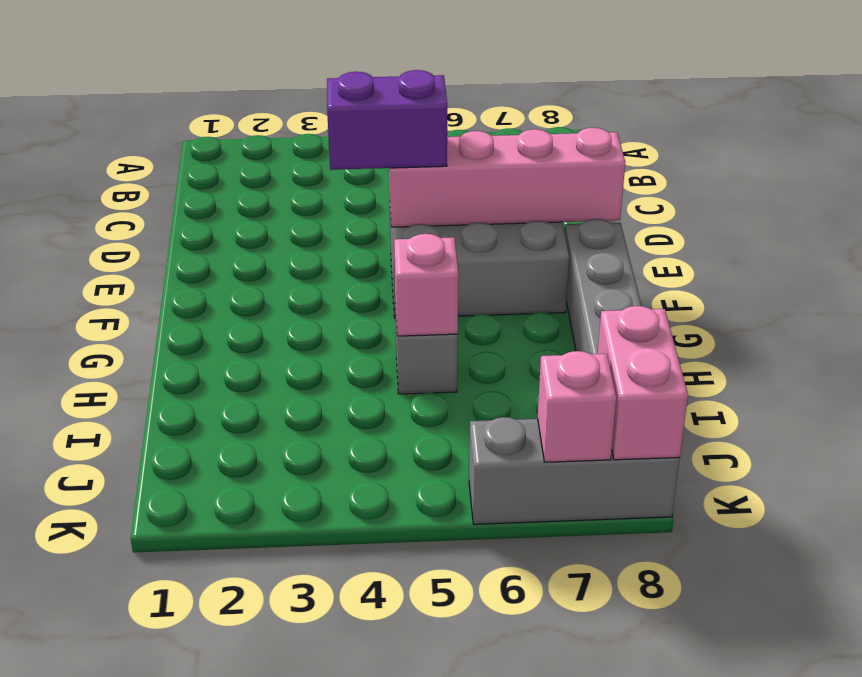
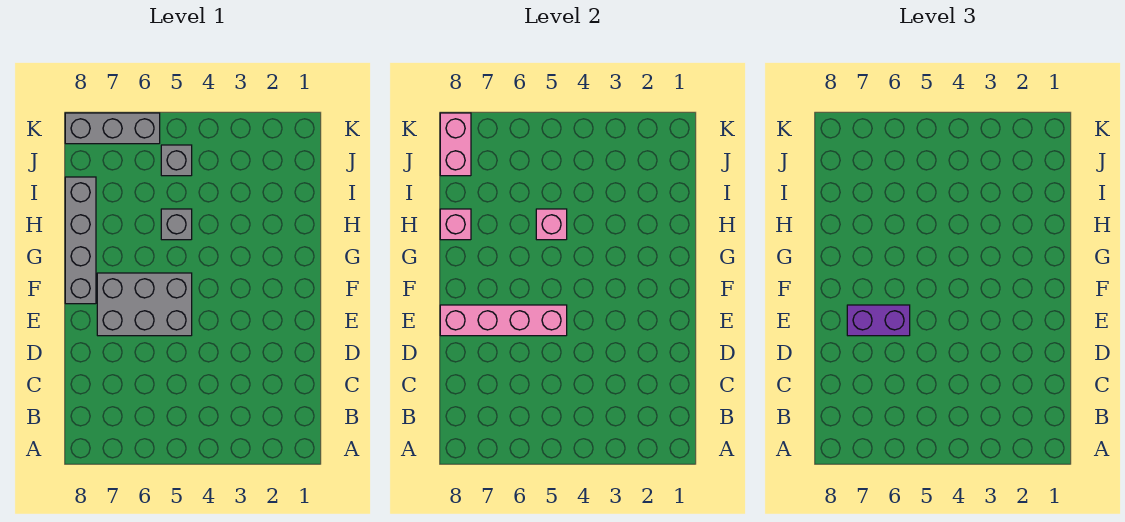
purple 1x2 brick [327,70,447,170] -> purple 1x2 brick moved to [847,305,910,336]
none -> grey 1x1 brick [161,145,192,176]
pink 1x1 brick [538,351,616,462] -> pink 1x1 brick moved to [440,209,471,240]

